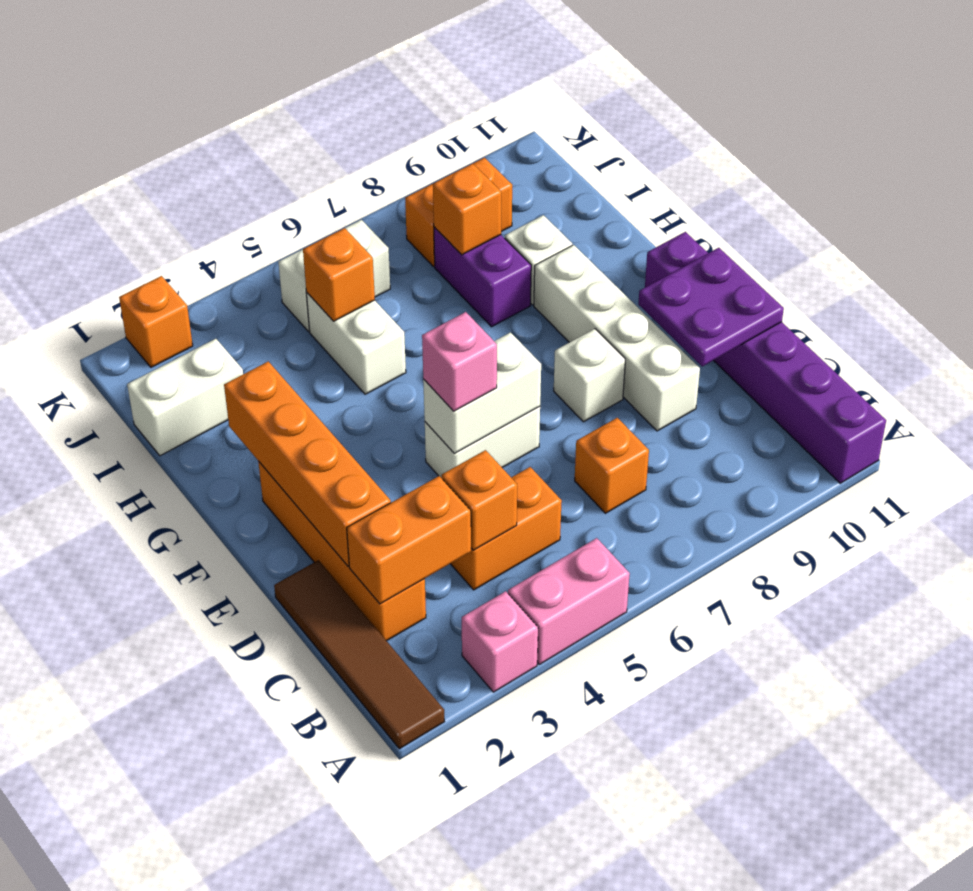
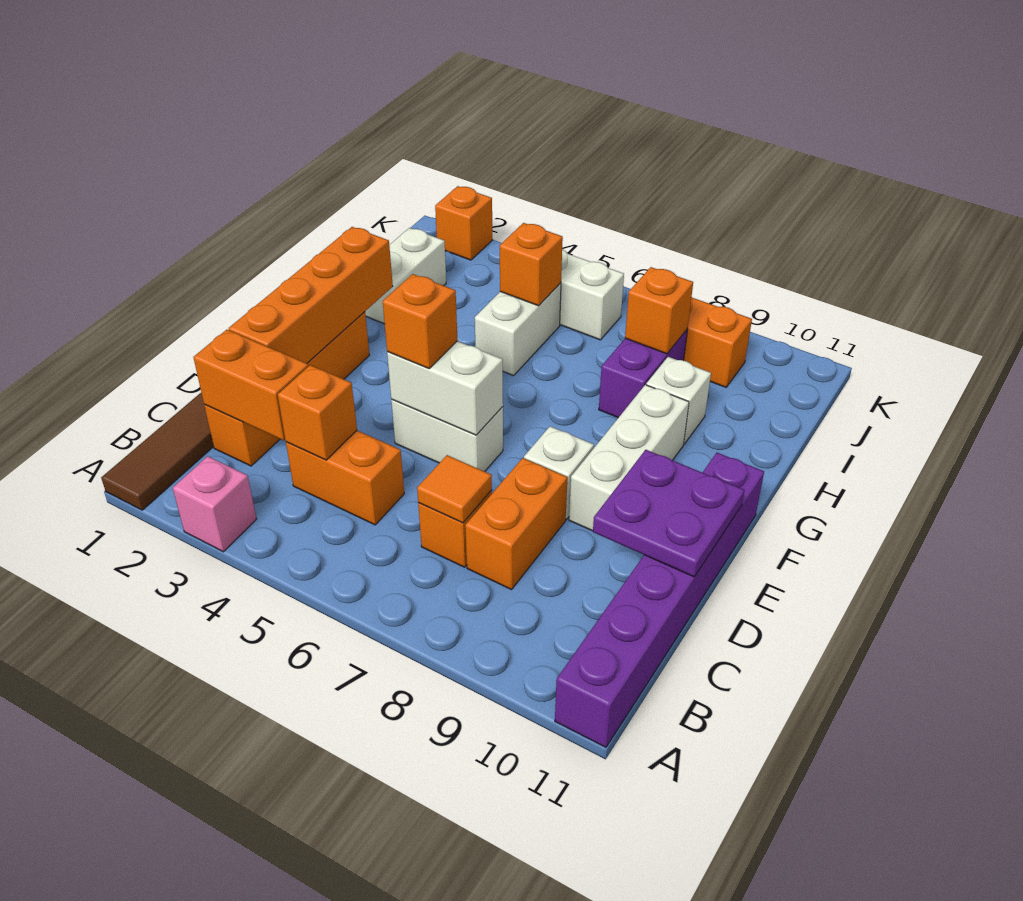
pink 1x2 brick [508,538,630,664] -> none
none -> orange 1x1 tile [417,455,492,523]
none -> orange 1x2 brick [465,458,567,590]
white 1x4 brick [534,245,700,431] -> white 1x3 brick [569,385,689,531]
pink 1x1 brick [422,312,497,411] -> orange 1x1 brick [383,274,457,368]
white 1x2 brick [127,339,243,456] -> white 1x2 brick turned to [365,228,446,324]

